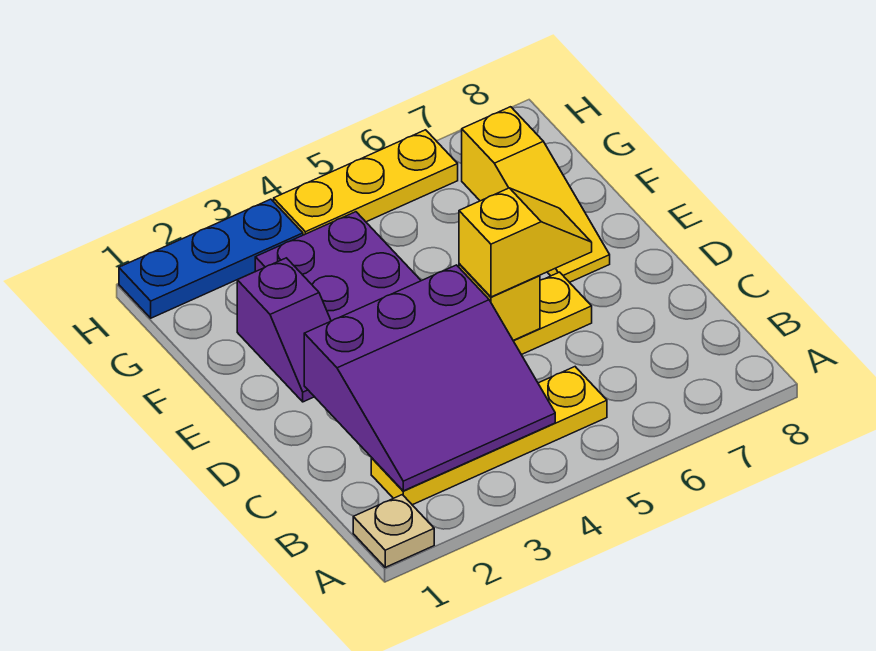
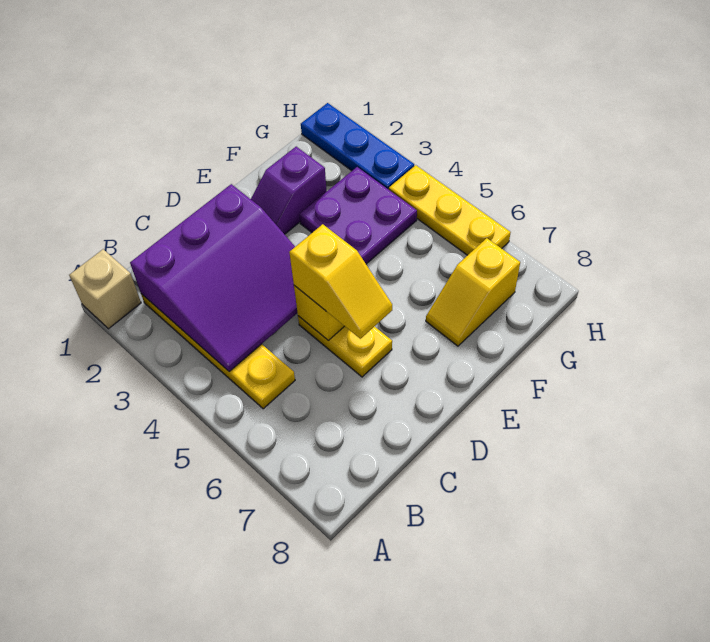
tan 1x1 plate [353,495,434,567] -> tan 1x1 brick [69,249,141,329]
purple 3x3 slope [304,265,555,491] -> purple 3x3 slope turned to [130,184,297,372]
yellow 1x3 slope [462,107,610,282] -> yellow 1x2 slope [426,238,520,346]

